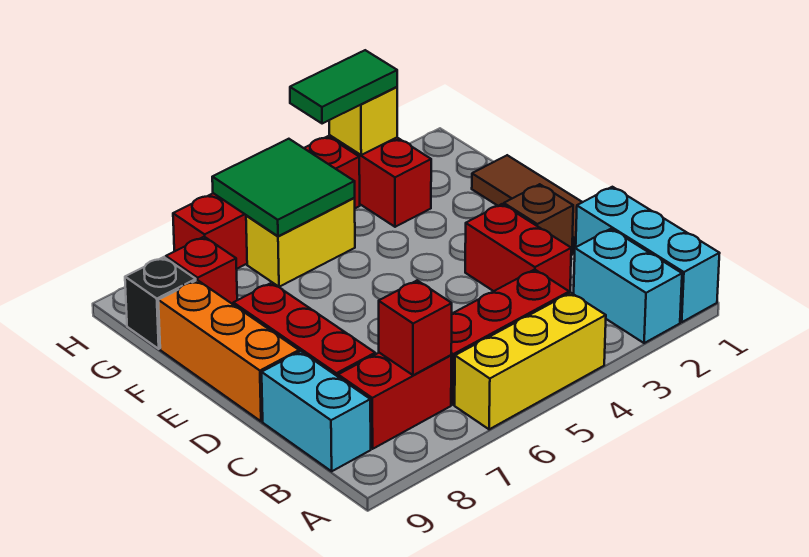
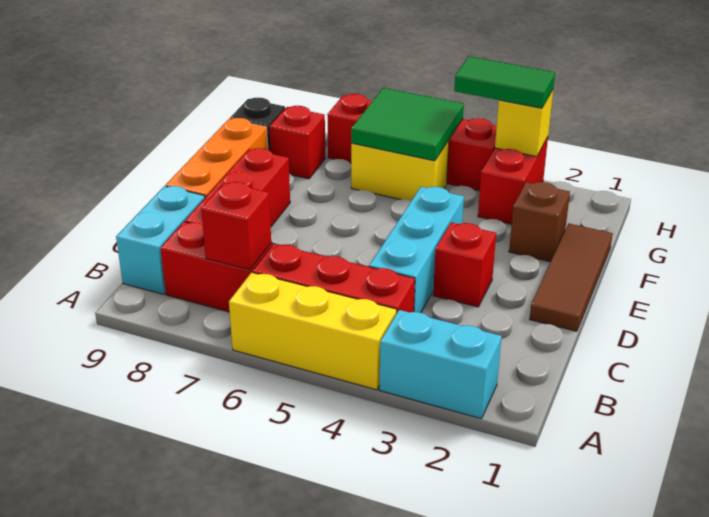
cyan 1x3 brick [576,187,720,322] -> cyan 1x3 brick moved to [369,187,464,313]
cyan 1x2 brick [574,229,682,343] -> cyan 1x2 brick turned to [379,310,502,418]
red 1x2 brick [465,204,571,293] -> red 1x1 brick [433,223,496,307]
brown 1x1 brick [504,184,573,255] -> brown 1x1 brick moved to [509,182,570,262]

